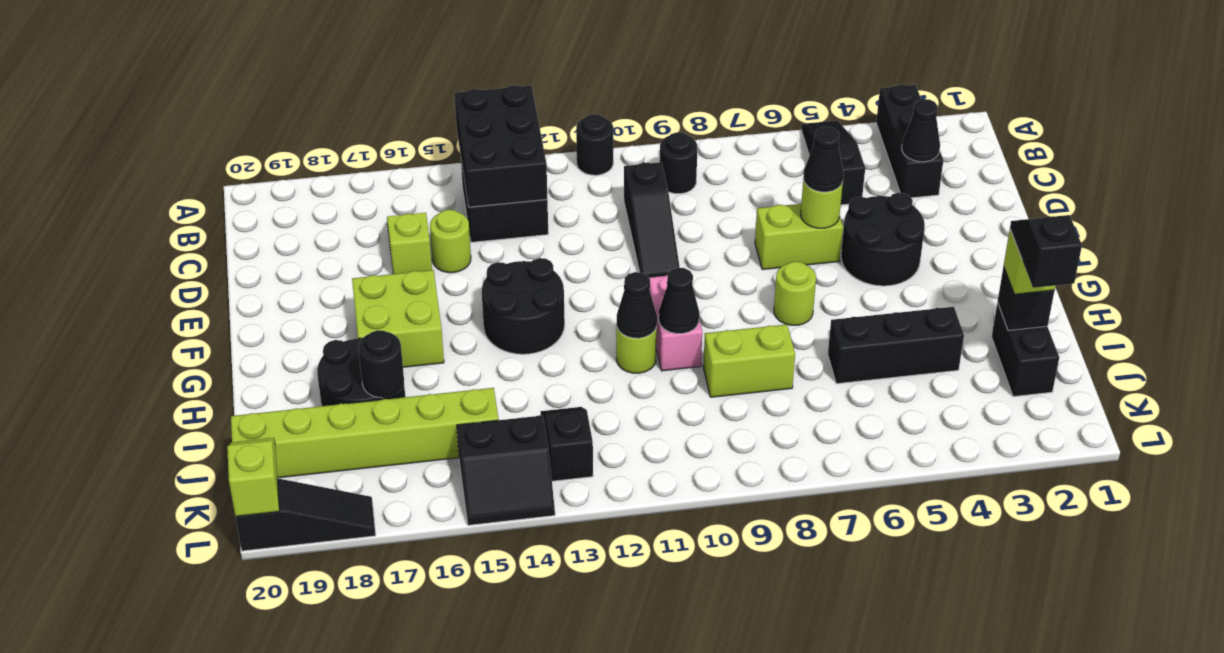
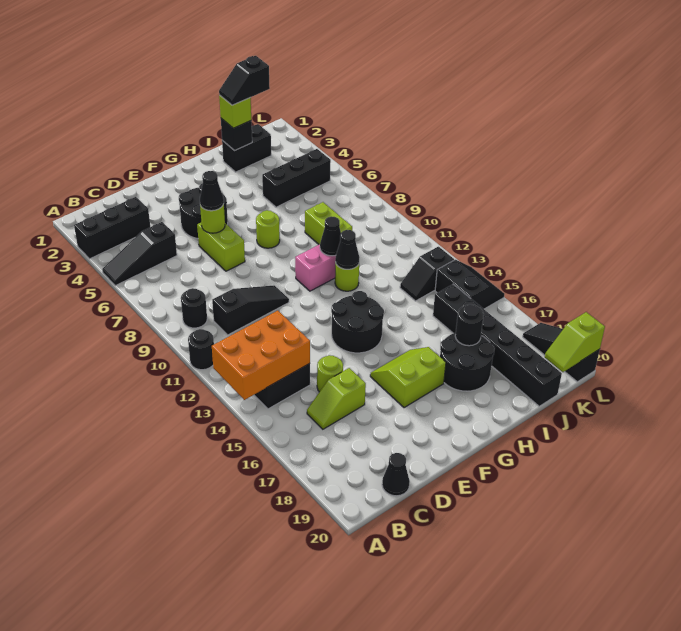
black 2x3 brick [454,85,547,207] -> orange 2x3 brick [212,311,310,400]
black 1x1 cone [902,99,940,162] -> black 1x1 cone moved to [382,453,410,496]
lime 2x2 brick [352,270,444,367] -> lime 2x2 slope [370,347,446,408]
black 1x3 brick [828,307,964,384] -> black 1x3 brick turned to [262,149,331,207]
lime 1x6 brick [231,388,499,478] -> black 1x6 brick [433,284,562,406]

